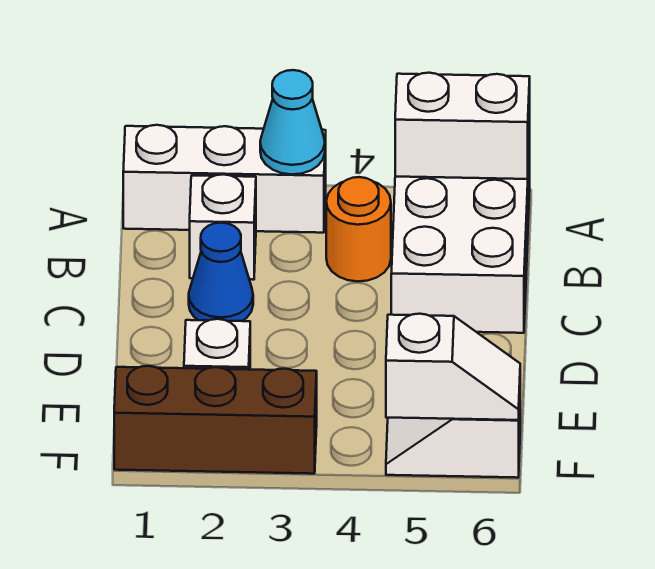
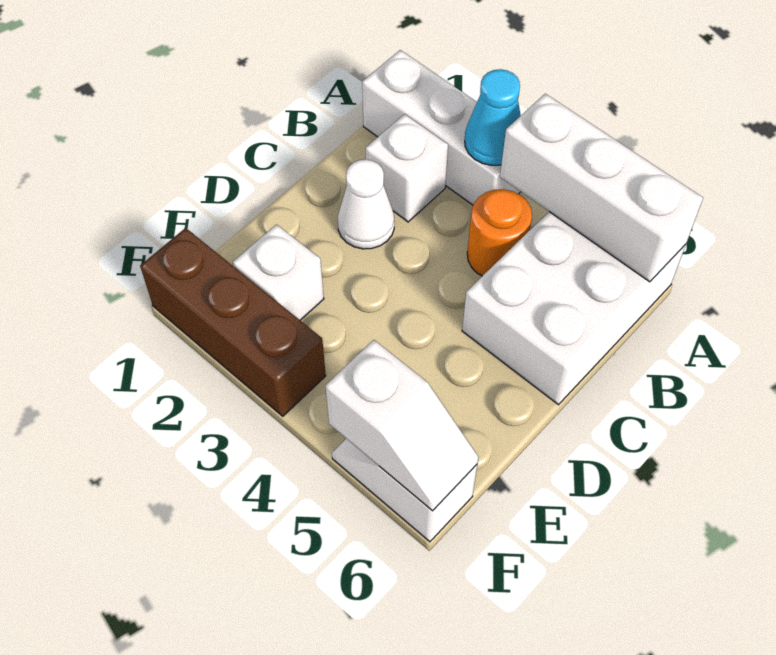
white 1x2 brick [395,73,530,179] -> white 1x3 brick [500,94,703,282]
blue 1x1 cone [189,223,253,321] -> white 1x1 cone [338,159,394,249]

